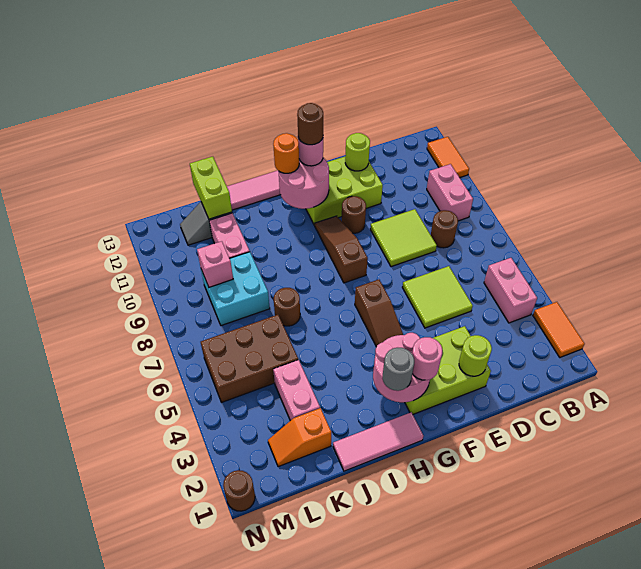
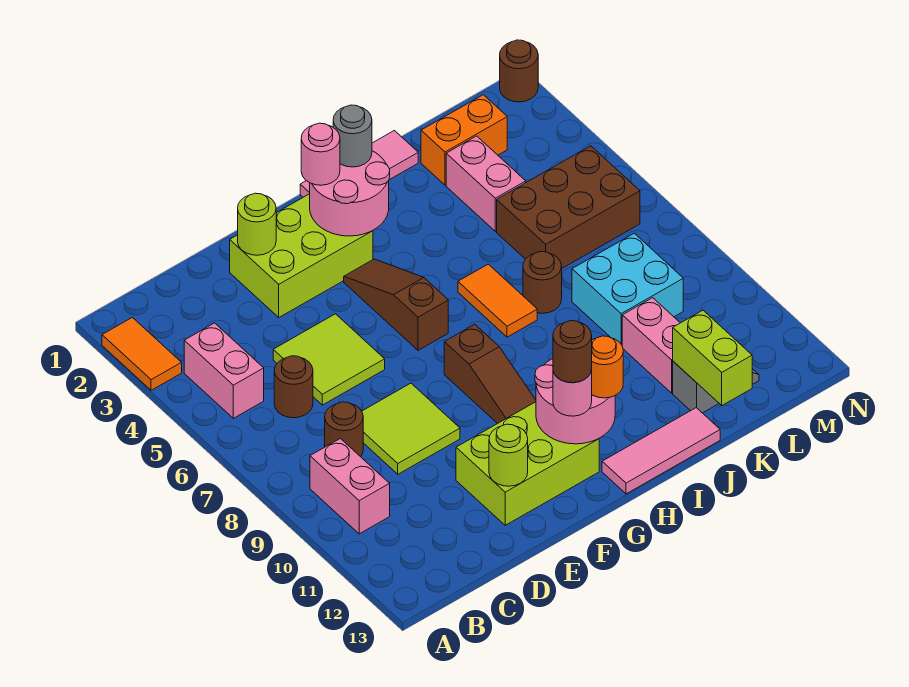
orange 1x2 tile [427,137,469,178] -> orange 1x2 tile moved to [458,264,537,337]
brown 1x1 round brick [342,196,366,233] -> brown 1x1 round brick moved to [274,356,313,418]
orange 1x2 slope [268,408,331,467] -> orange 1x2 brick [421,95,507,185]
pink 1x1 brick [197,241,233,287] -> none

